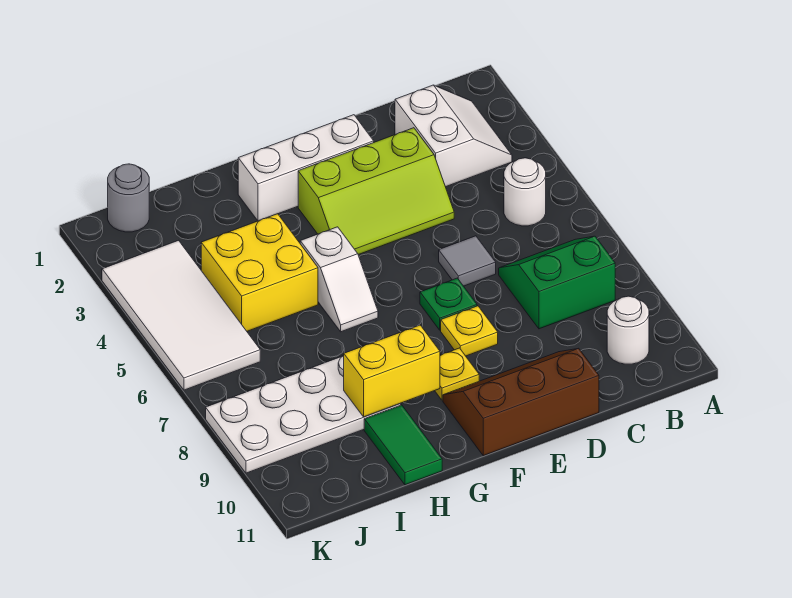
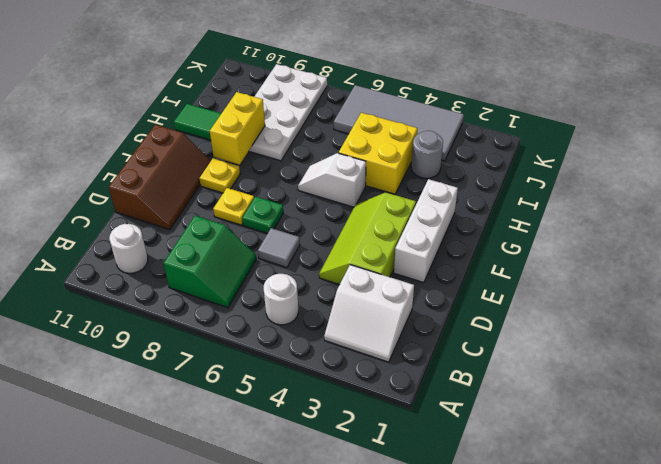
grey 1x1 round brick [108,164,149,232] -> grey 1x1 round brick moved to [411,131,443,178]
white 2x4 tile [102,240,260,390] -> grey 2x4 tile [334,85,464,161]

